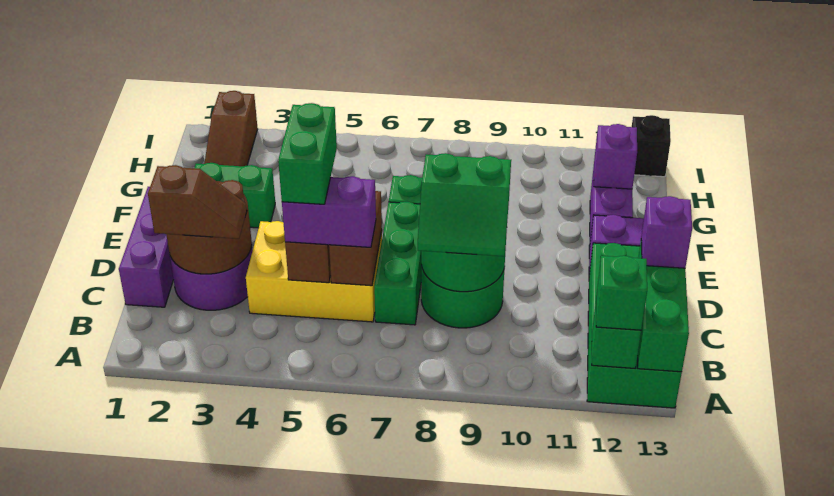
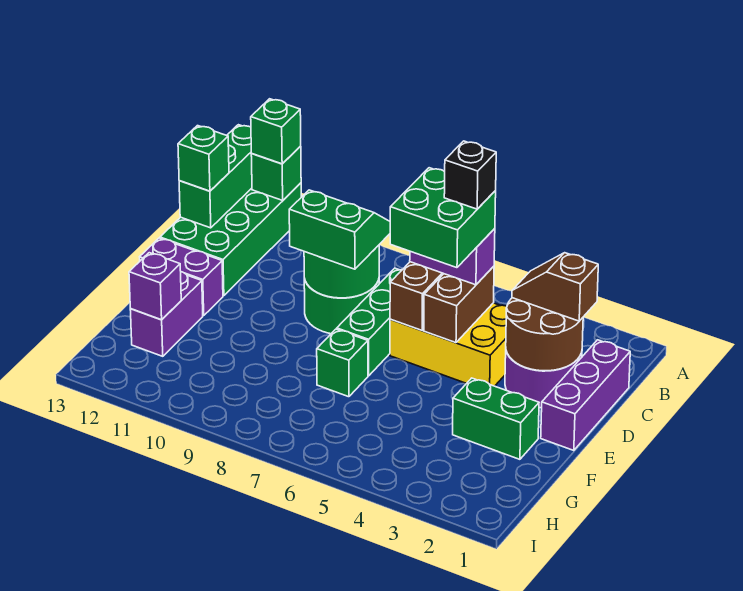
green 1x2 brick [278,103,337,204] -> green 2x2 brick [390,168,496,268]
purple 1x1 brick [641,196,692,268] -> green 1x1 brick [178,126,229,191]
brown 1x3 slope [204,91,258,166] -> none
black 1x1 brick [632,115,671,177] -> black 1x1 brick moved to [444,141,496,209]

